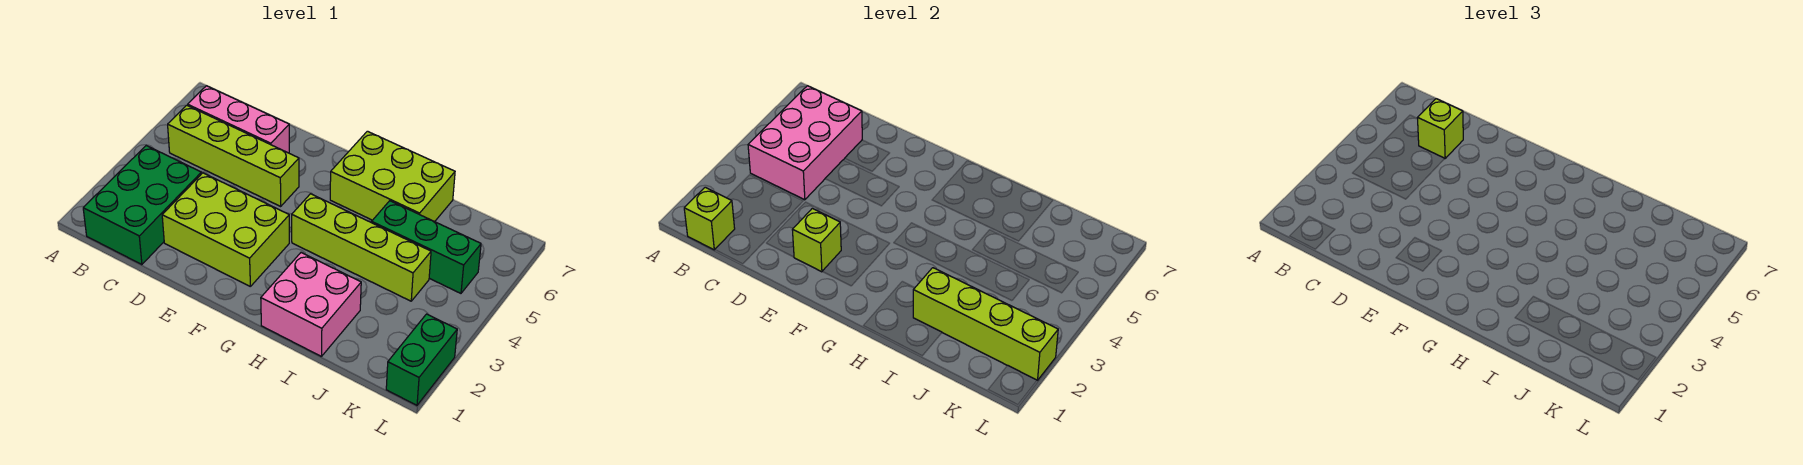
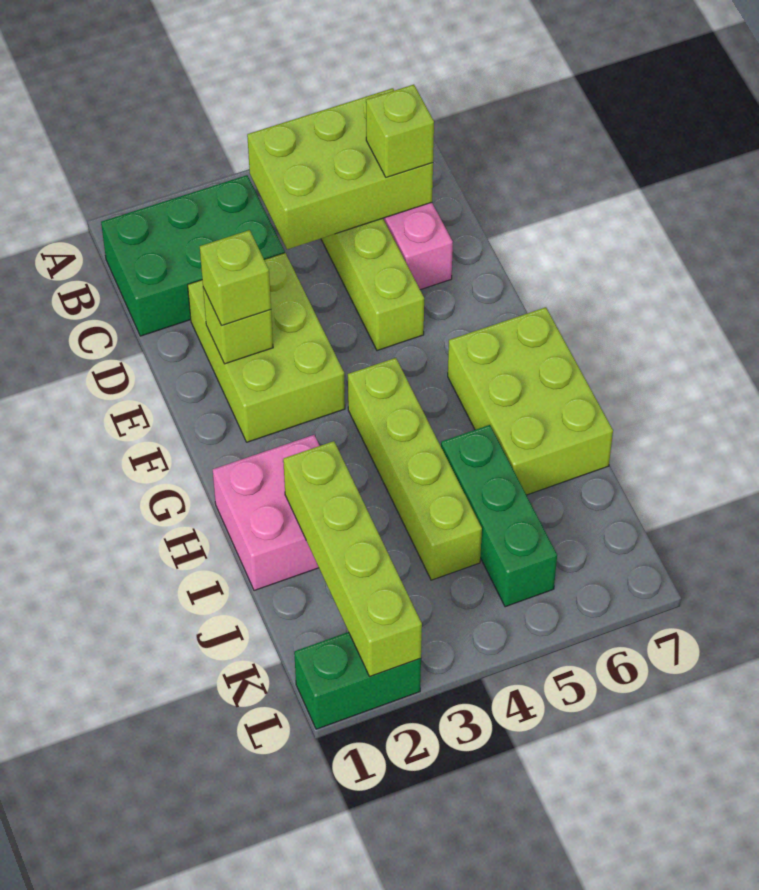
lime 1x1 brick [684,187,735,250] -> lime 1x1 brick moved to [200,230,271,326]
pink 2x3 brick [748,86,862,200] -> lime 2x3 brick [247,88,433,249]

